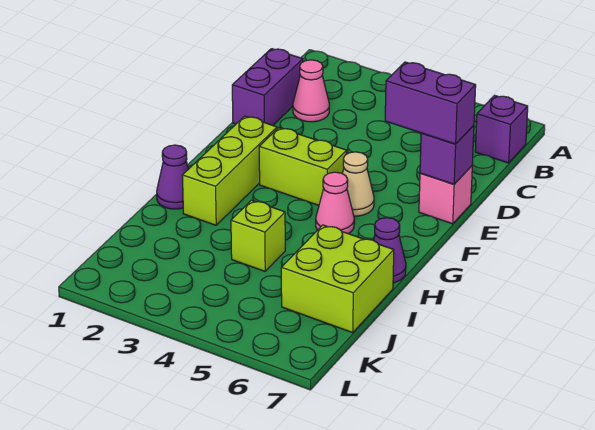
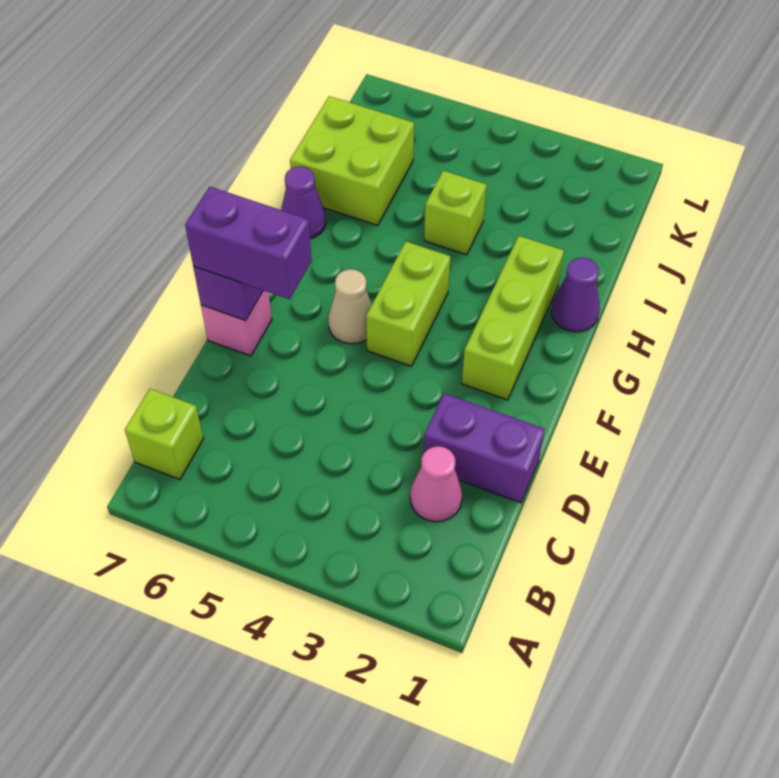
purple 1x1 brick [475,96,528,163] -> lime 1x1 brick [125,389,203,479]
purple 1x2 brick [232,49,303,125] -> purple 1x2 brick turned to [423,393,545,503]
lime 1x2 brick [259,128,347,205] -> lime 1x2 brick turned to [366,242,450,366]
pink 1x1 cone [316,172,354,234] -> none

